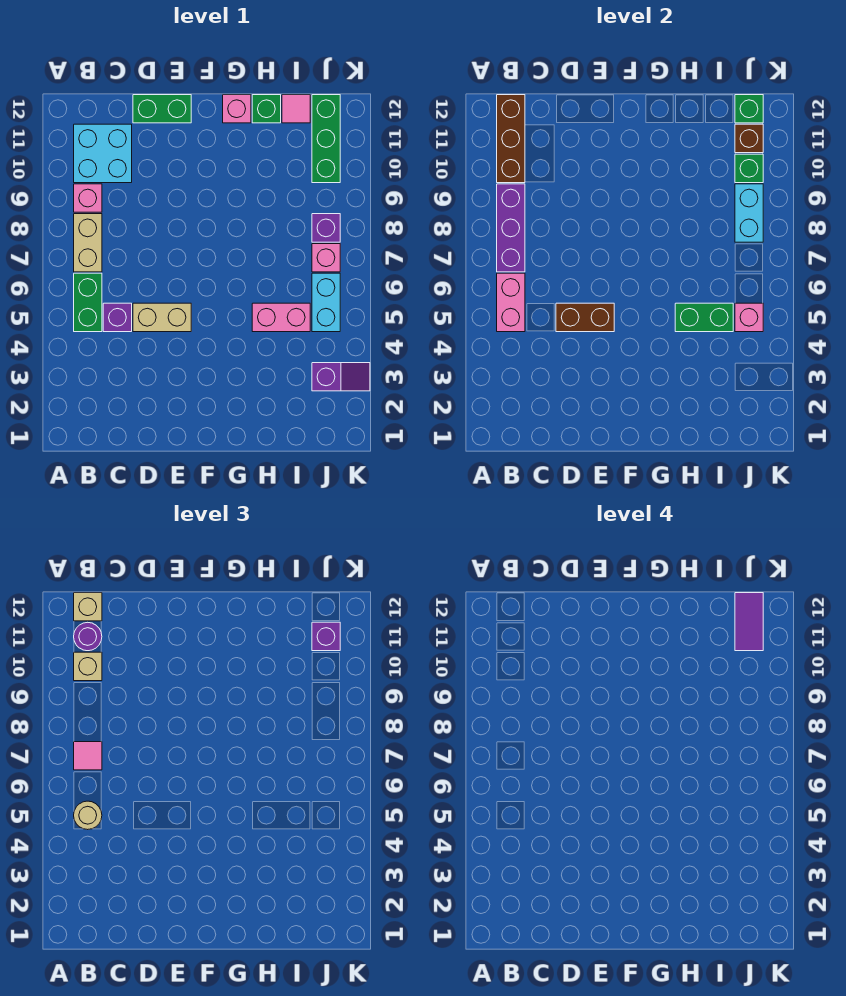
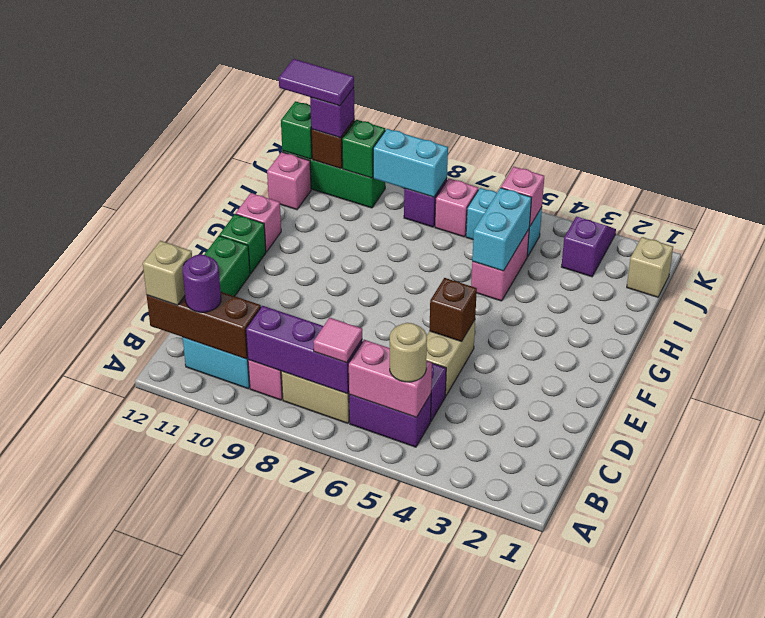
green 1x2 brick [74,273,102,332] -> purple 1x2 brick [349,394,431,447]
tan 1x1 brick [74,652,102,681] -> tan 1x1 brick moved to [627,237,673,297]
brown 1x2 brick [556,303,614,332] -> brown 1x1 brick [429,278,477,342]
green 1x2 brick [675,303,733,332] -> cyan 1x2 brick [472,188,532,271]
green 1x1 brick [252,95,281,123] -> green 1x1 brick moved to [219,214,266,274]
pink 1x1 tile [282,95,310,123] -> pink 1x1 brick [267,152,311,210]

